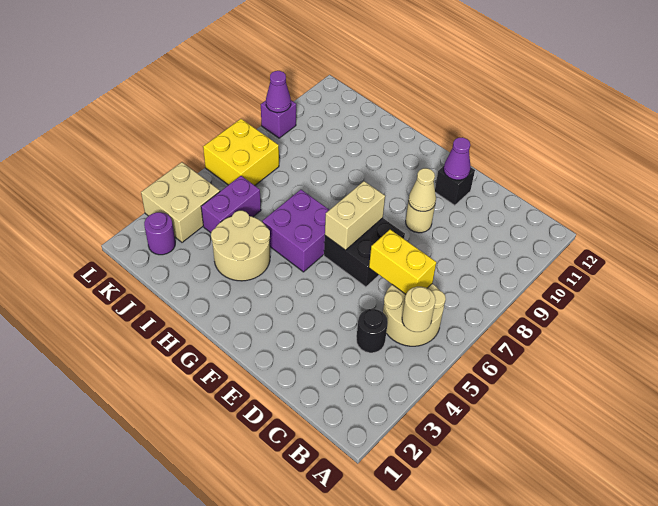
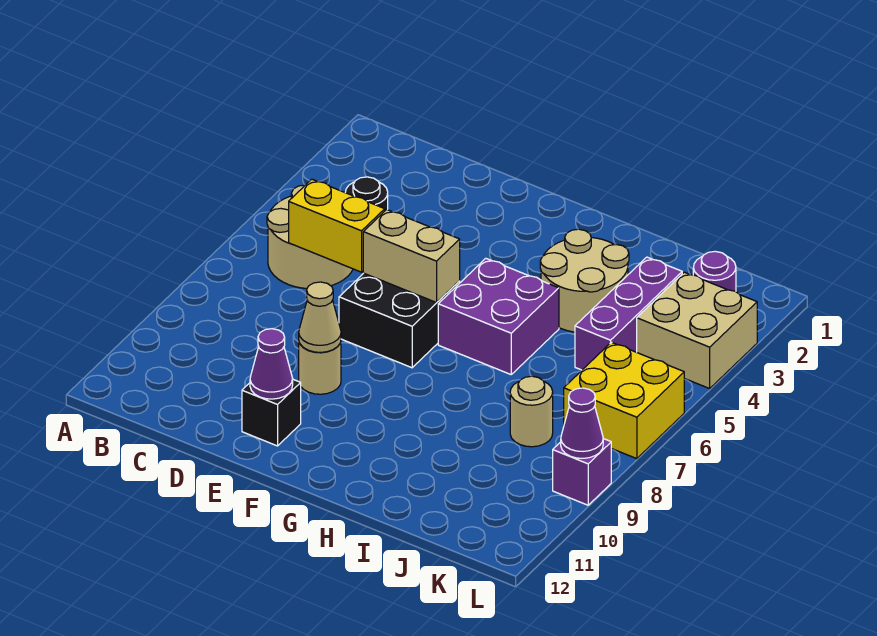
tan 1x1 round brick [402,287,436,332] -> tan 1x1 round brick moved to [510,376,553,447]
tan 1x2 brick [325,181,385,250] -> tan 1x2 brick turned to [363,210,460,303]
purple 1x2 brick [201,176,261,233] -> purple 1x3 brick [575,257,682,370]

